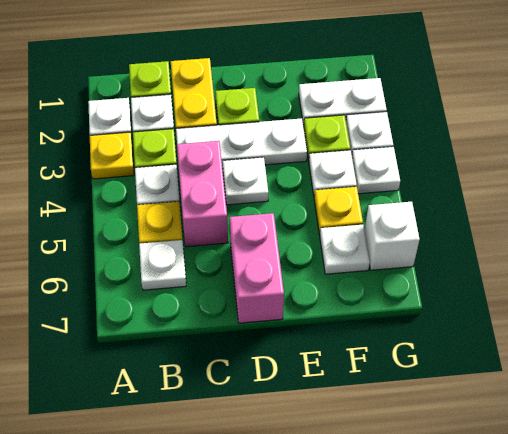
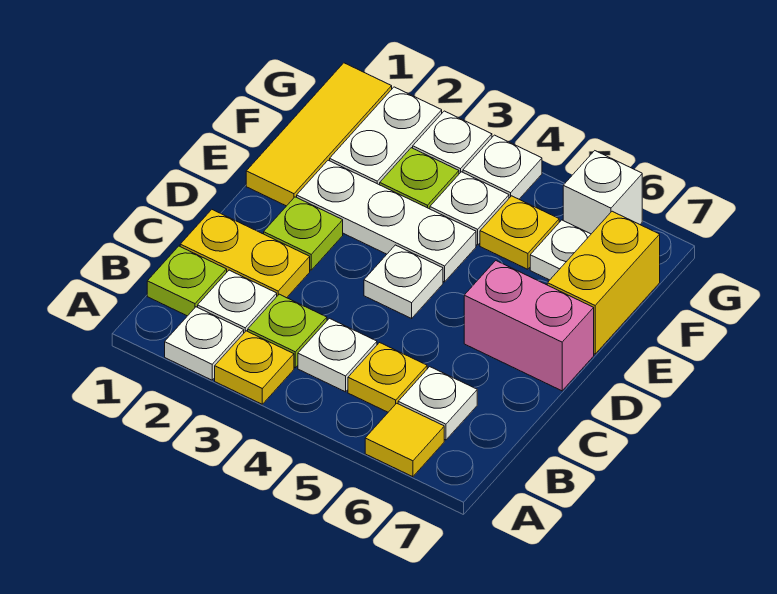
none -> yellow 1x1 tile [365,403,444,477]
white 1x3 plate [176,118,307,168] -> white 1x3 plate turned to [297,160,476,282]
pink 1x2 brick [177,141,228,247] -> none
none -> yellow 1x3 tile [246,63,392,206]
none -> yellow 1x2 brick [547,211,660,354]

